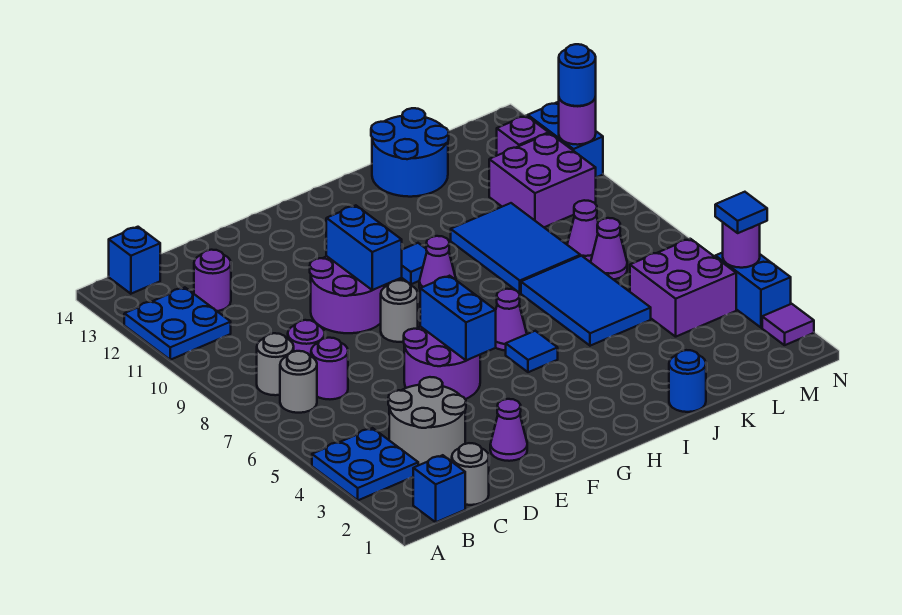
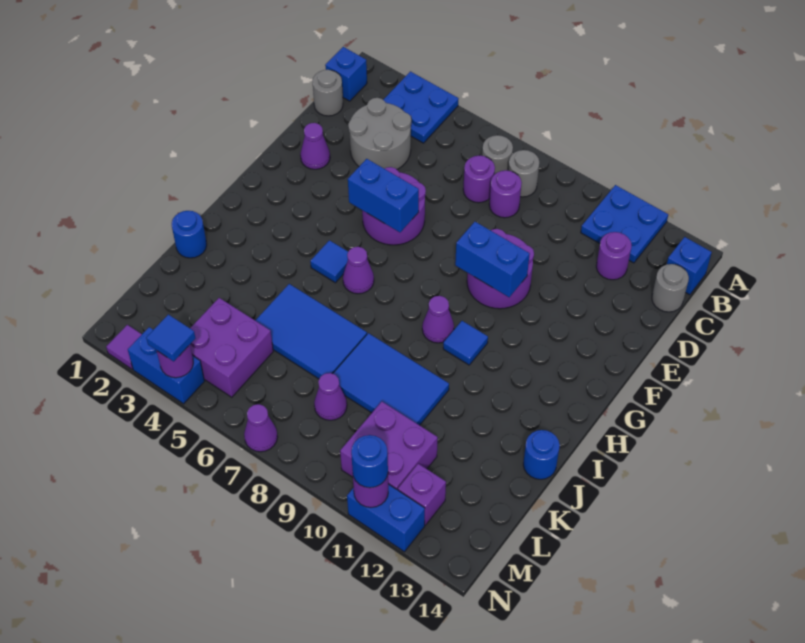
grey 1x1 round brick [381,280,418,342] -> grey 1x1 round brick moved to [652,264,689,312]
blue 2x2 round brick [371,108,449,197] -> blue 1x1 round brick [523,430,560,479]
purple 1x1 cone [591,218,627,280] -> purple 1x1 cone moved to [244,404,278,452]

